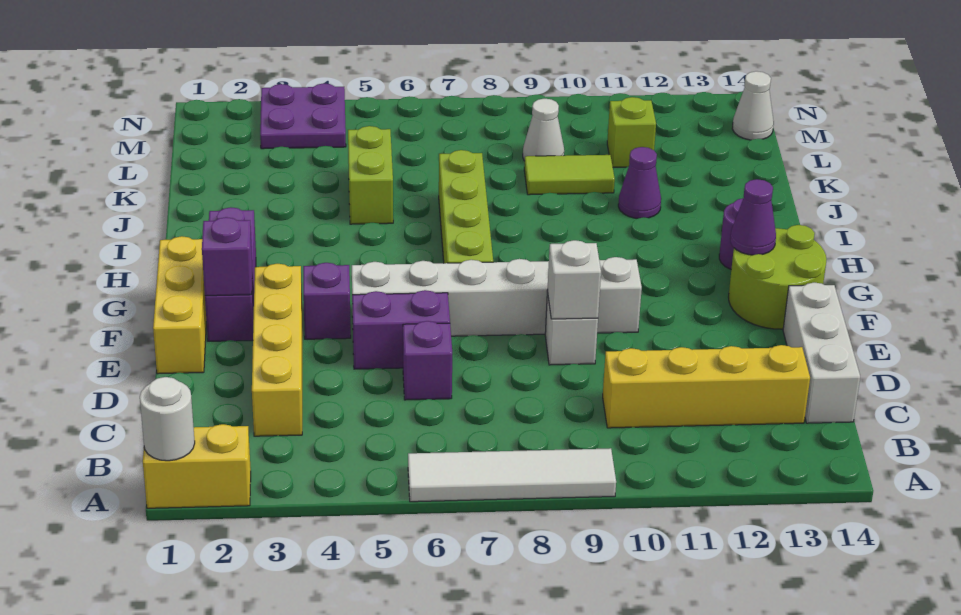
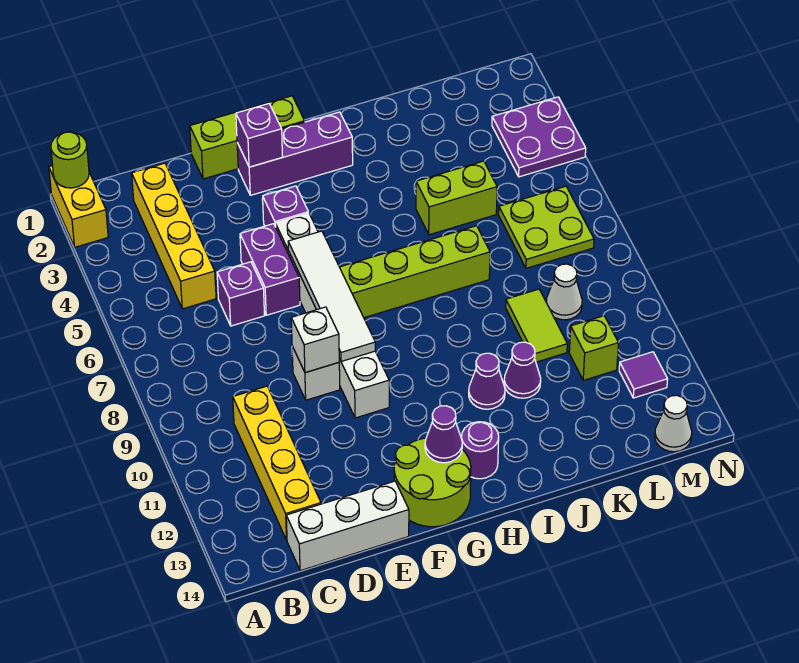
white 1x1 round brick [140,377,195,461] -> lime 1x1 round brick [51,132,89,188]
white 1x4 tile [408,448,616,502] -> white 1x4 tile moved to [288,231,375,361]
yellow 1x4 brick [252,264,302,436] -> yellow 1x4 brick turned to [132,163,216,309]
yellow 1x3 brick [153,236,206,374] -> lime 1x3 brick [190,96,305,179]
none -> purple 1x1 cone [469,353,505,409]
none -> lime 2x2 plate [499,186,594,268]
none -> purple 1x1 tile [619,352,668,398]

